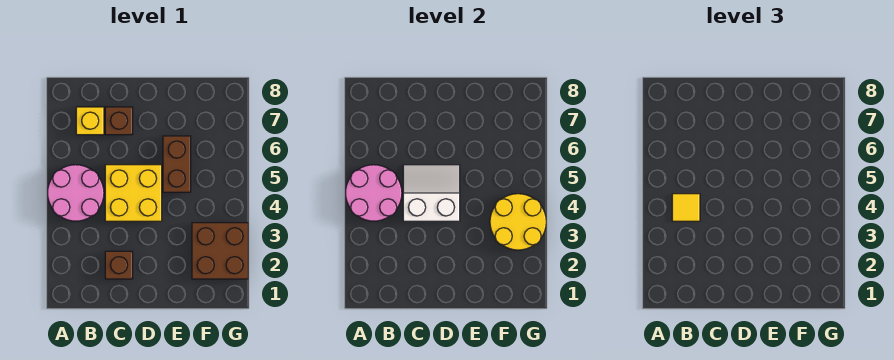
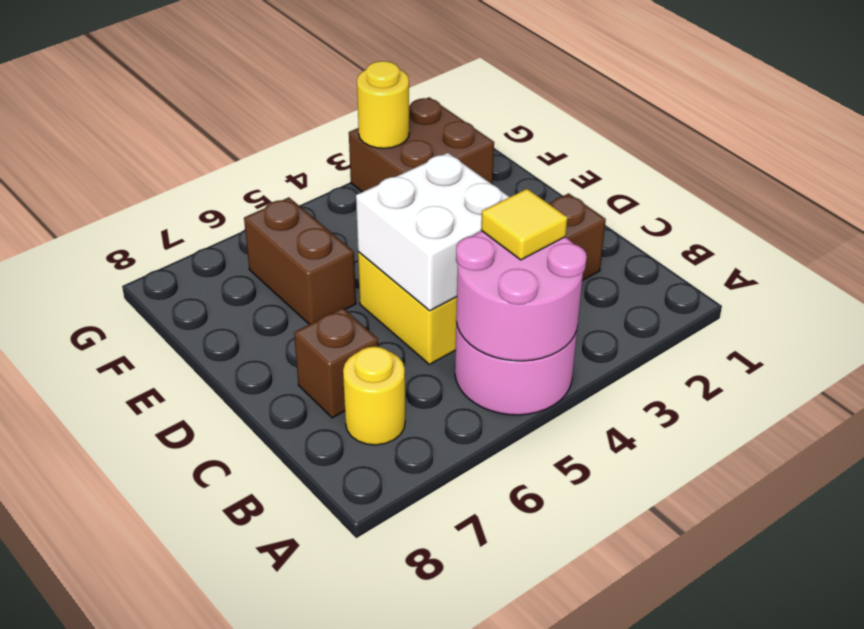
yellow 1x1 brick [76,107,104,135] -> yellow 1x1 round brick [343,346,405,445]
white 2x2 slope [403,165,460,221] -> white 2x2 brick [356,153,509,311]
brown 1x2 brick [163,136,191,192] -> brown 1x2 brick turned to [244,197,356,324]
yellow 2x2 round brick [490,194,546,250] -> yellow 1x1 round brick [357,61,409,148]

